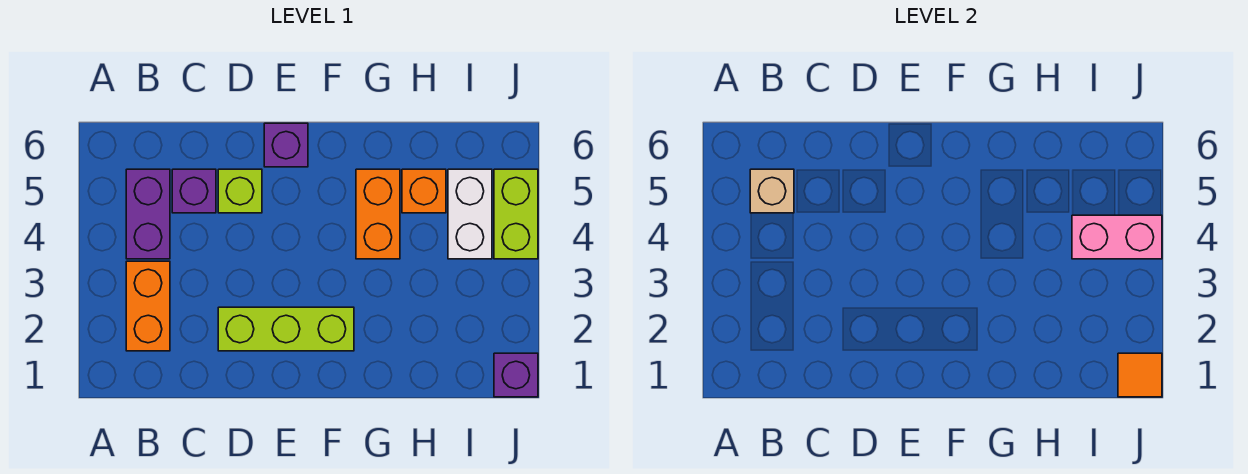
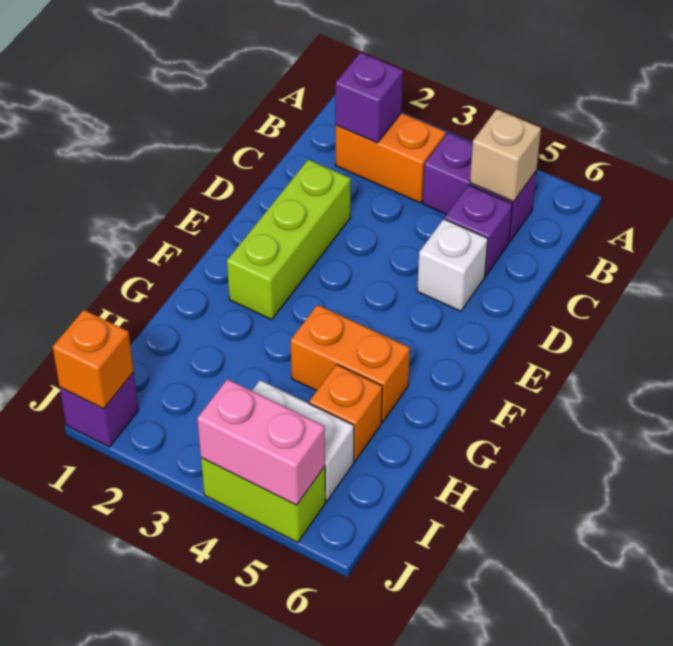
lime 1x1 brick [218,169,262,213] -> white 1x1 brick [417,219,488,311]
purple 1x1 brick [264,123,308,167] -> purple 1x1 brick moved to [336,52,403,143]
pink 1x2 brick [1072,215,1162,259] -> pink 1x2 brick turned to [197,379,325,505]
orange 1x1 tile [1118,353,1162,397] -> orange 1x1 brick [53,310,134,409]

